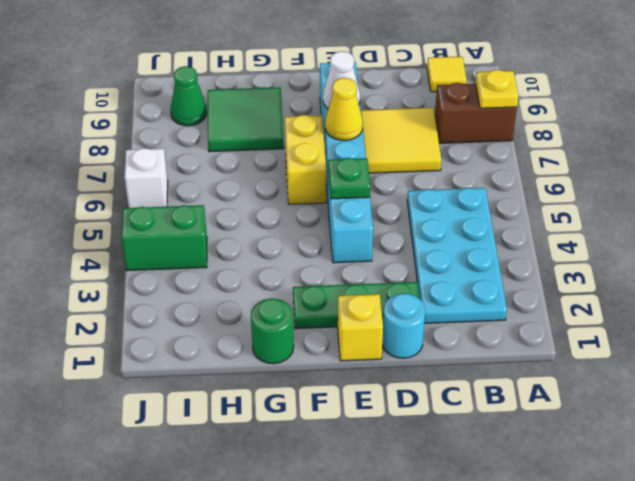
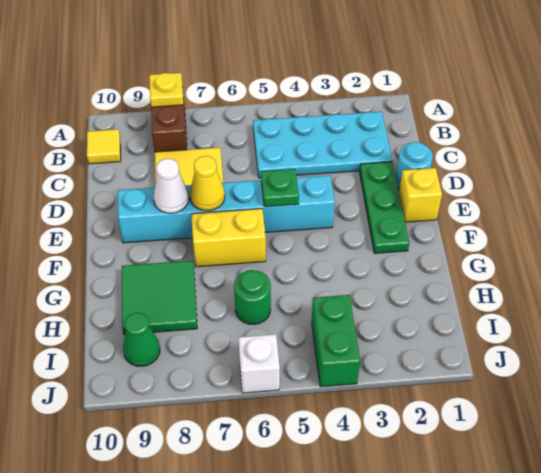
green 1x1 round brick [251,299,294,364] -> green 1x1 round brick moved to [234,270,271,324]

